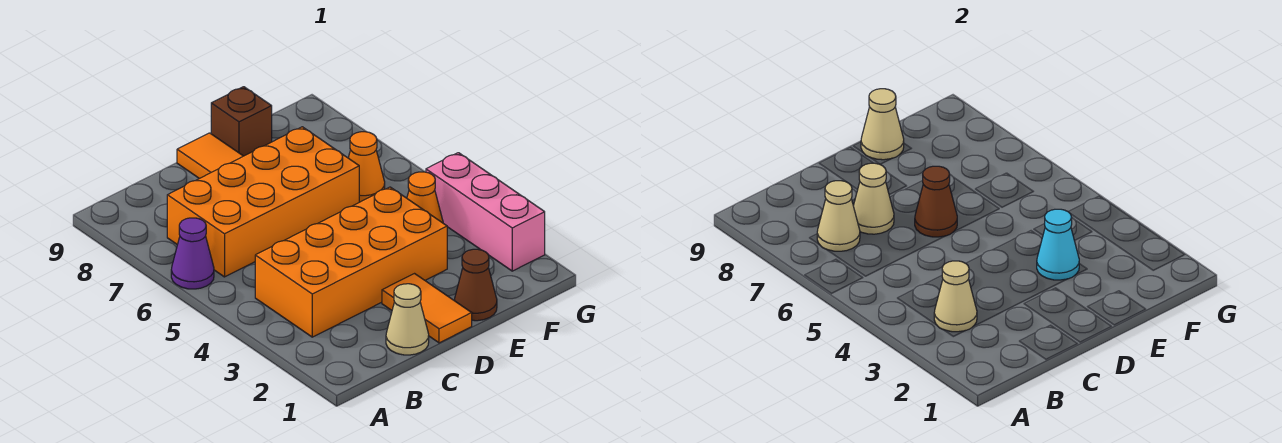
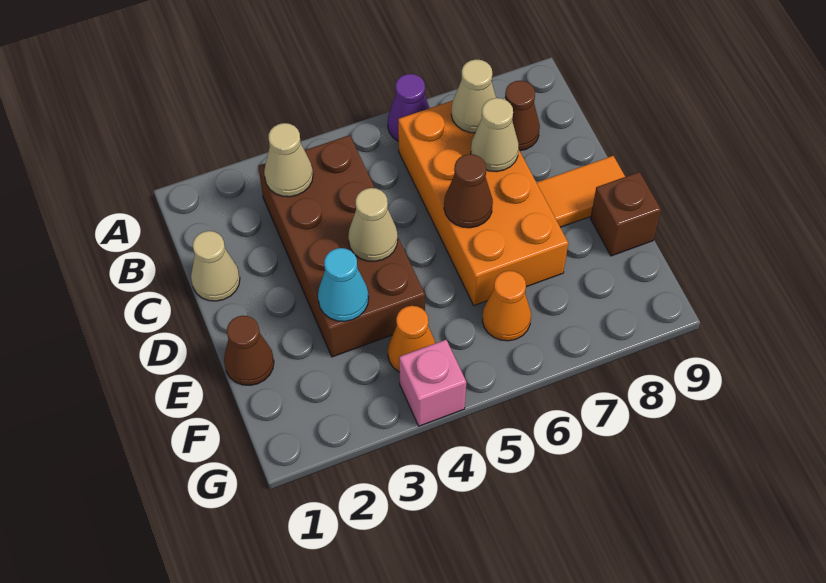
orange 2x4 brick [255,187,447,337] -> brown 2x4 brick [258,135,425,357]
none -> brown 1x1 cone [505,81,540,151]
orange 1x2 tile [382,274,472,343] -> none
tan 1x1 cone [861,89,904,160] -> tan 1x1 cone moved to [348,188,398,261]
pink 1x3 brick [426,153,545,271] -> pink 1x1 brick [399,340,466,426]

